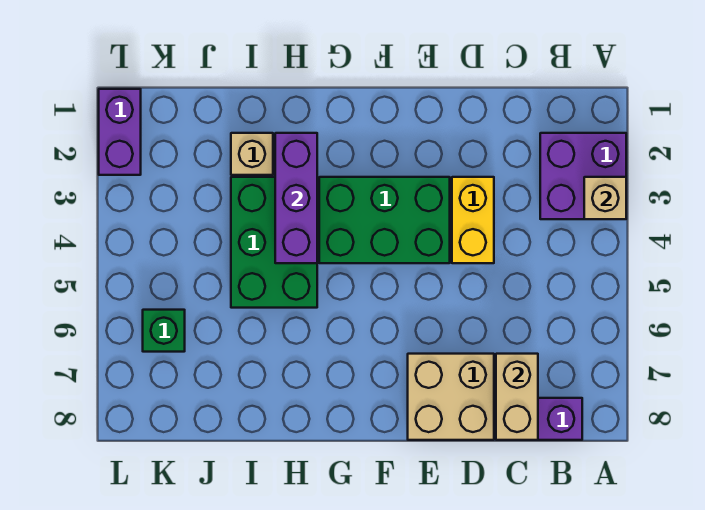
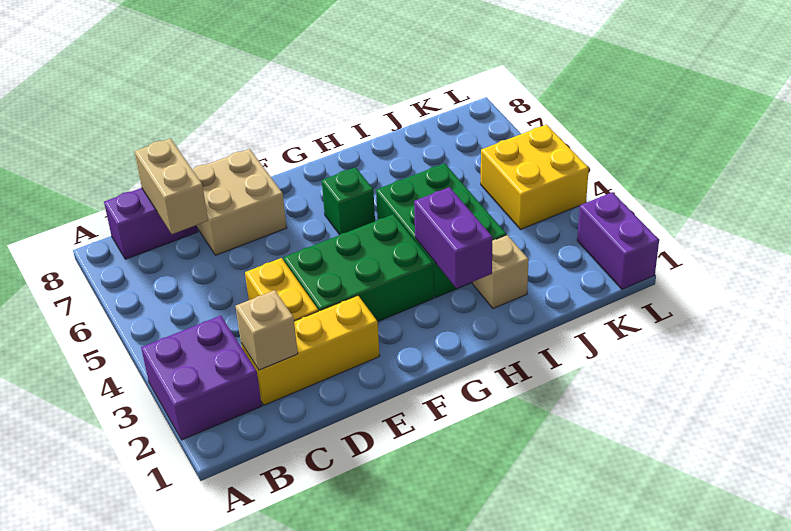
tan 1x1 brick [584,177,626,219] -> tan 1x1 brick moved to [236,290,298,370]
none -> yellow 1x3 brick [241,296,380,405]
purple 1x3 brick [275,133,317,263] -> purple 1x2 brick [414,187,493,288]
none -> yellow 2x2 brick [481,125,589,229]
green 1x1 brick [143,310,185,352] -> green 1x1 brick moved to [322,167,375,235]

